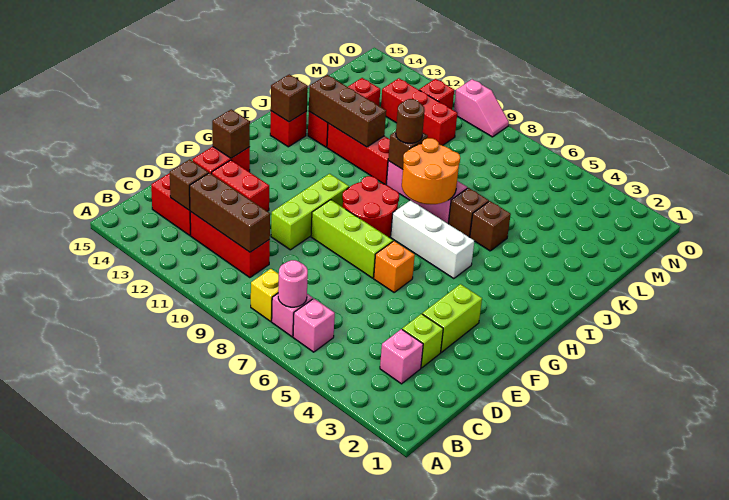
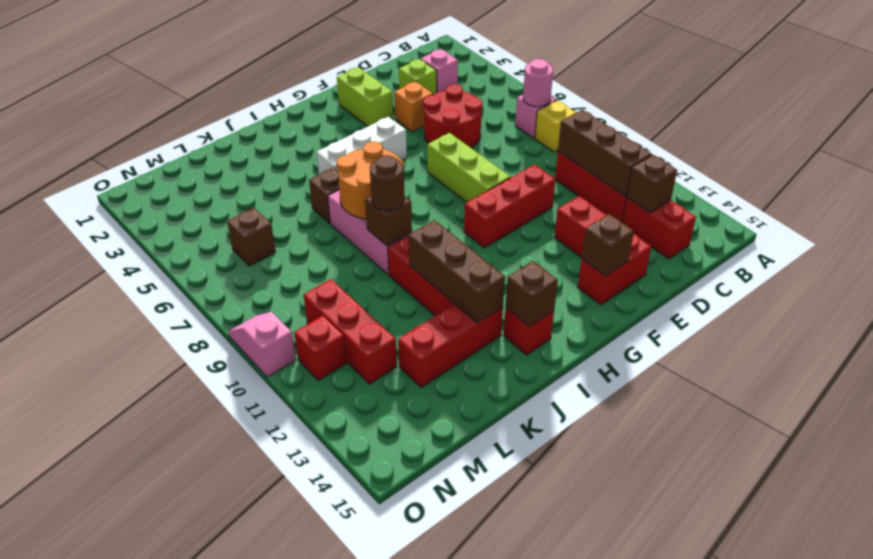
pink 1x1 brick [293,298,335,352] -> none
lime 1x2 brick [422,284,482,352] -> lime 1x2 brick turned to [337,67,393,126]
lime 1x3 brick [271,174,349,250] -> red 1x3 brick [464,165,556,248]
orange 1x1 brick [374,241,415,292] -> orange 1x1 brick moved to [394,81,433,132]
red 2x2 round brick [342,176,399,237] -> red 2x2 round brick moved to [423,84,482,148]
white 1x3 brick [391,200,474,279] -> white 1x3 brick turned to [317,117,407,174]
brown 1x1 brick [470,201,511,251] -> brown 1x1 brick moved to [227,208,275,266]

